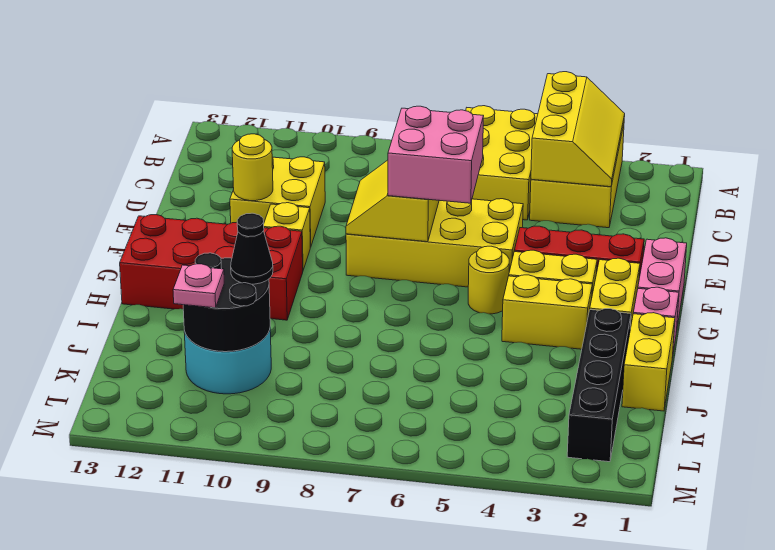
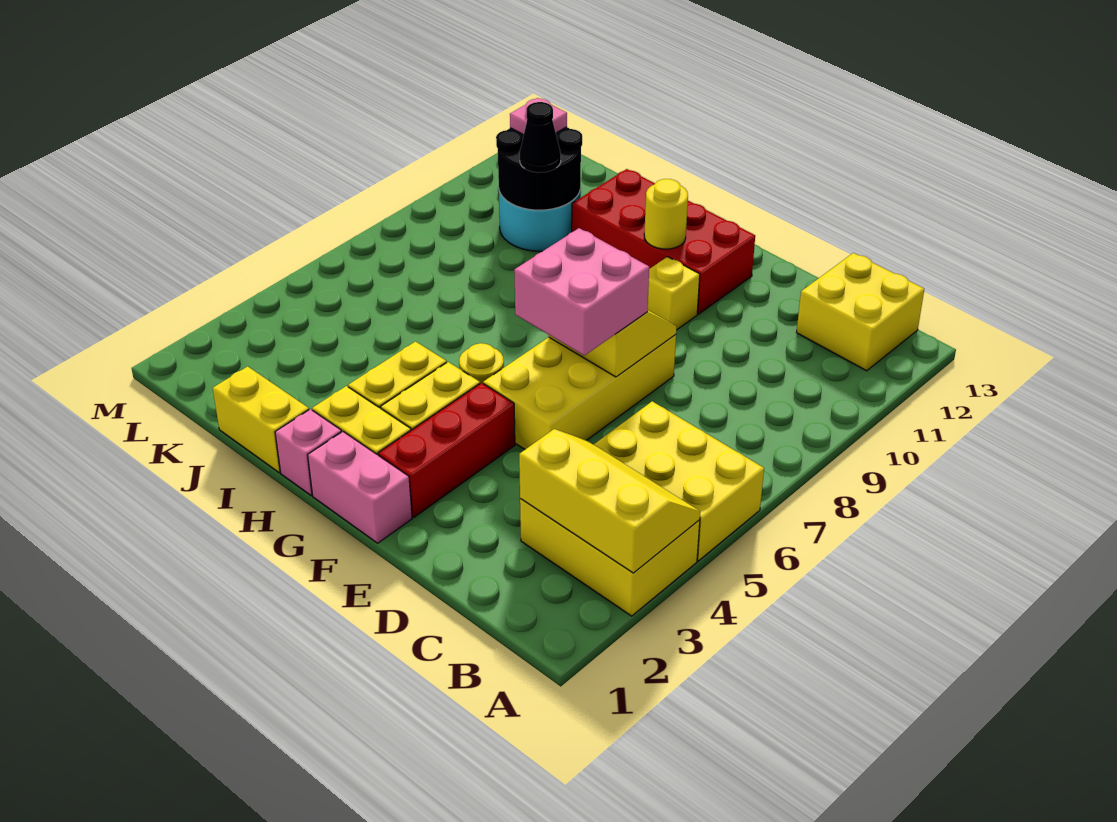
yellow 2x3 slope [531,72,625,187] -> yellow 2x3 slope turned to [519,429,700,573]
yellow 2x2 brick [230,157,325,247] -> yellow 2x2 brick moved to [797,253,924,371]
yellow 1x1 round brick [232,134,273,201] -> yellow 1x1 round brick moved to [644,179,688,249]
red 2x4 brick [120,215,303,320] -> red 2x4 brick turned to [572,169,755,314]
black 1x4 brick [567,309,631,462] -> none

